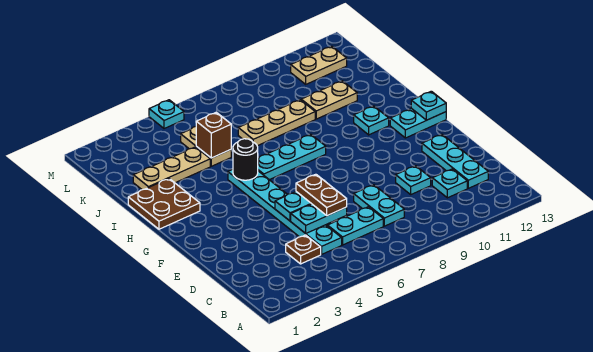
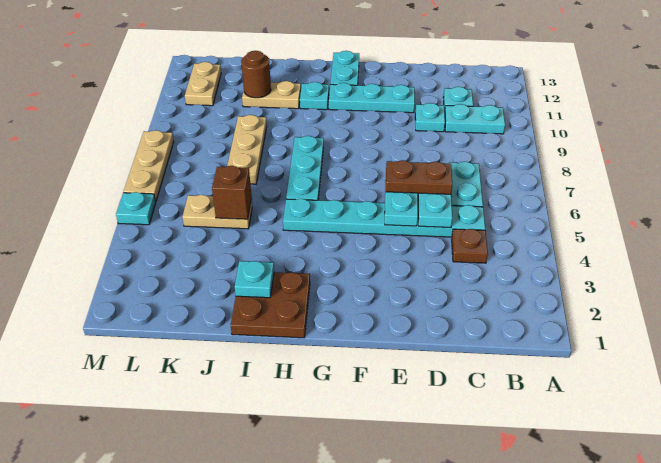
cyan 1x2 plate [354,185,404,226] -> cyan 1x2 plate moved to [445,104,505,134]
cyan 1x3 plate [422,134,488,188] -> cyan 1x3 plate moved to [329,83,415,113]
cyan 1x1 plate [411,91,446,120] -> cyan 1x1 plate moved to [235,261,274,298]
black 1x1 round brick [233,139,258,180] -> none
tan 1x3 plate [133,147,210,190] -> tan 1x3 plate moved to [124,130,174,202]
tan 1x2 plate [301,81,357,119] -> tan 1x2 plate turned to [242,81,301,109]
none -> brown 1x1 round brick [241,51,271,98]

